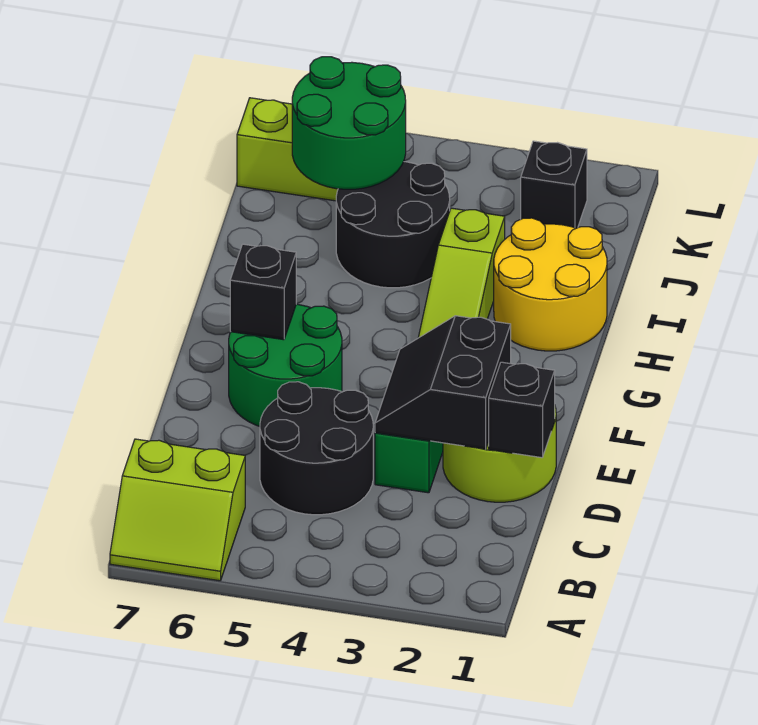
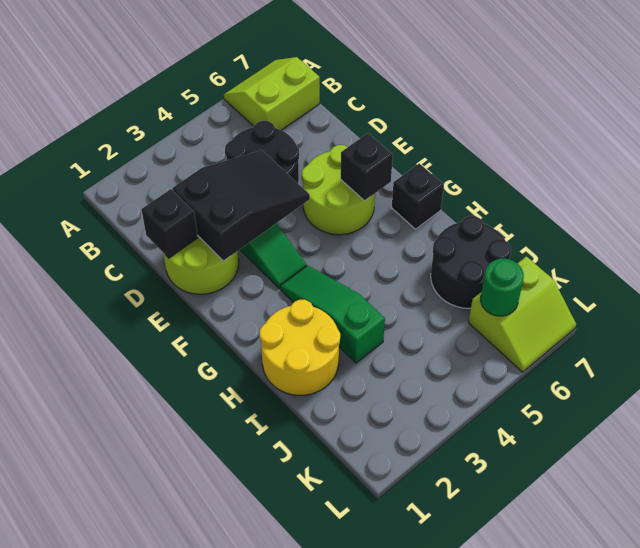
black 2x2 slope [375,316,511,449] -> black 2x3 slope [172,150,310,261]
green 2x2 round brick [229,304,342,426] -> lime 2x2 round brick [302,145,375,235]
lime 1x3 slope [418,208,505,338] -> green 1x3 slope [281,266,385,363]
black 2x2 round brick [336,162,450,288] -> black 2x2 round brick moved to [431,216,511,308]
green 2x2 round brick [292,57,406,189] -> green 1x1 round brick [481,259,524,316]
black 1x1 brick [521,141,587,228] -> black 1x1 brick moved to [392,163,444,229]

